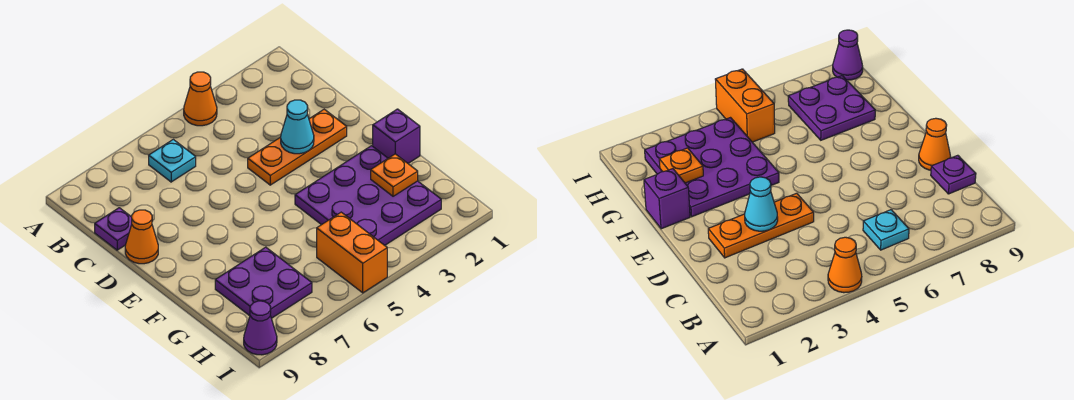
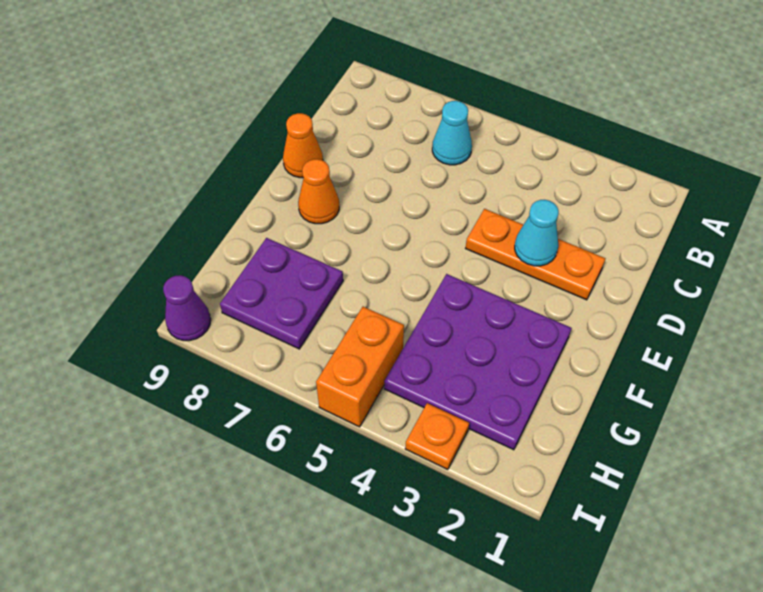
orange 1x1 cone [184,72,217,126] -> orange 1x1 cone moved to [298,159,339,224]
cyan 1x1 plate [149,139,196,182] -> cyan 1x1 cone [432,101,472,165]
purple 1x1 plate [95,208,132,250] -> none
purple 1x1 brick [373,109,420,163] -> none
orange 1x1 plate [371,154,418,196] -> orange 1x1 plate moved to [405,403,469,469]

